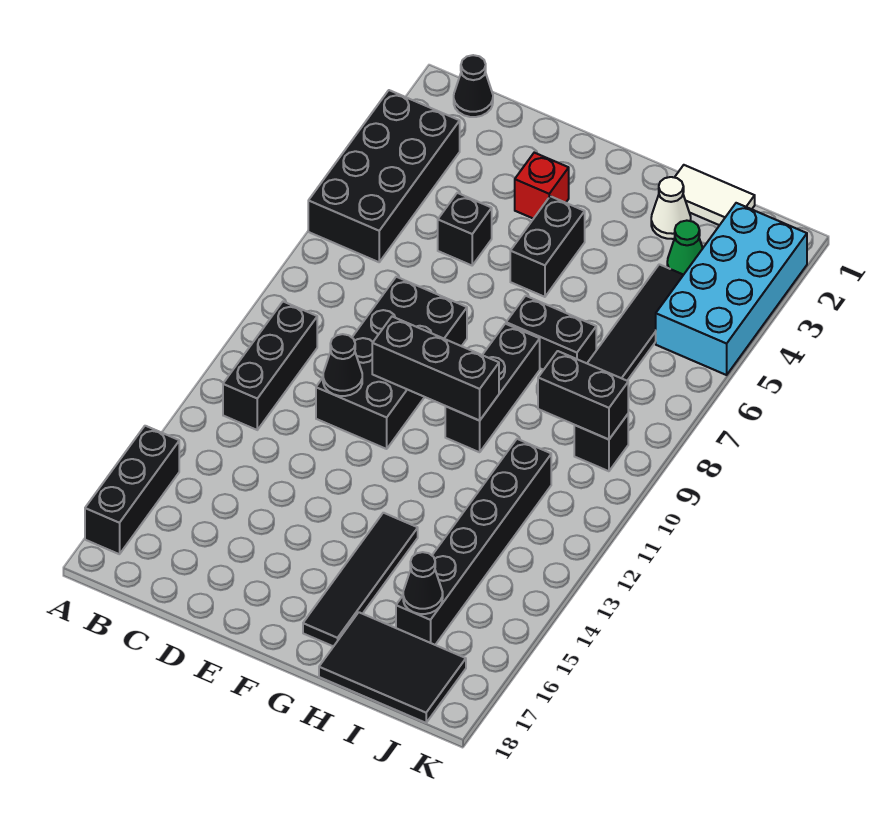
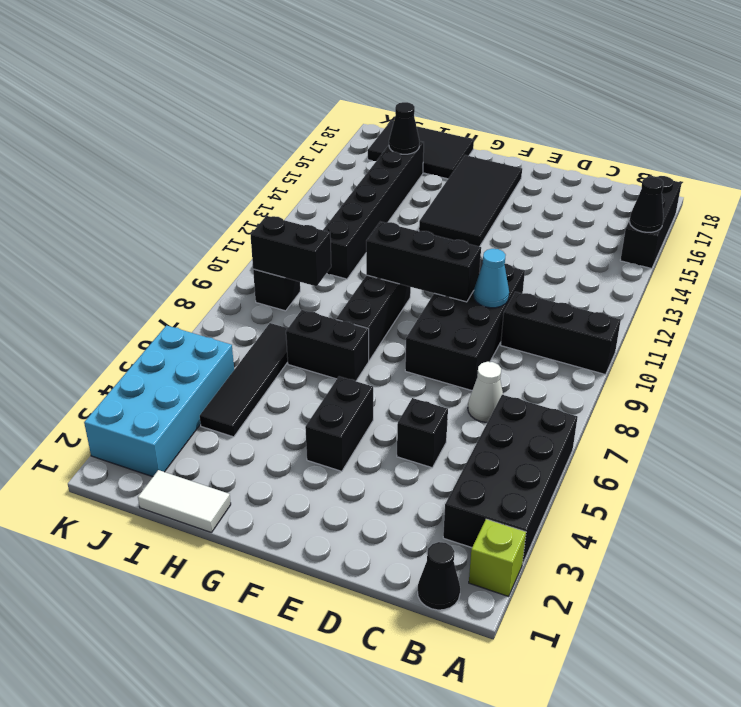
none -> lime 1x1 brick [469,519,526,596]
black 1x3 brick [223,302,317,430] -> black 1x3 brick turned to [501,292,621,374]
none -> cyan 1x1 cone [474,249,509,308]
black 1x1 cone [323,334,362,396] -> black 1x1 cone moved to [629,177,664,232]
red 1x1 brick [515,153,569,219] -> none
black 1x4 tile [303,513,418,647] -> black 2x4 tile [419,155,522,247]
white 1x1 cone [651,177,691,239] -> white 1x1 cone moved to [468,362,503,422]
green 1x1 cone [667,221,703,275] -> none

